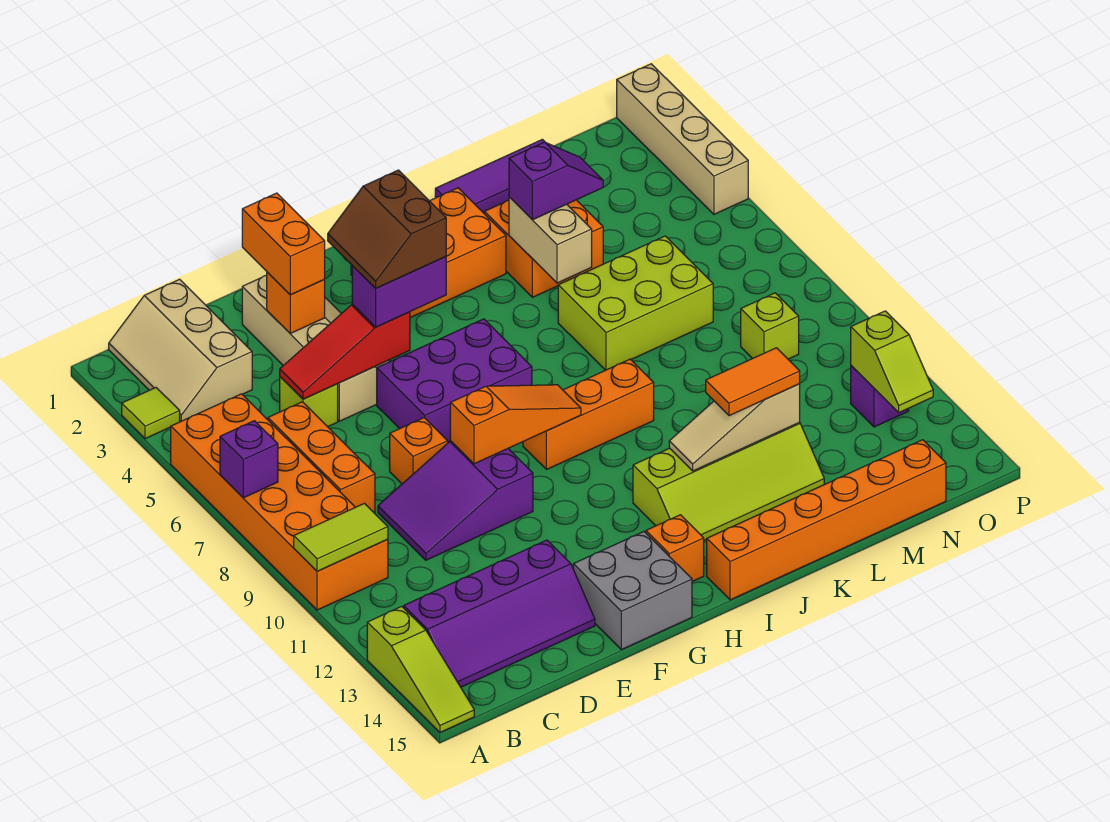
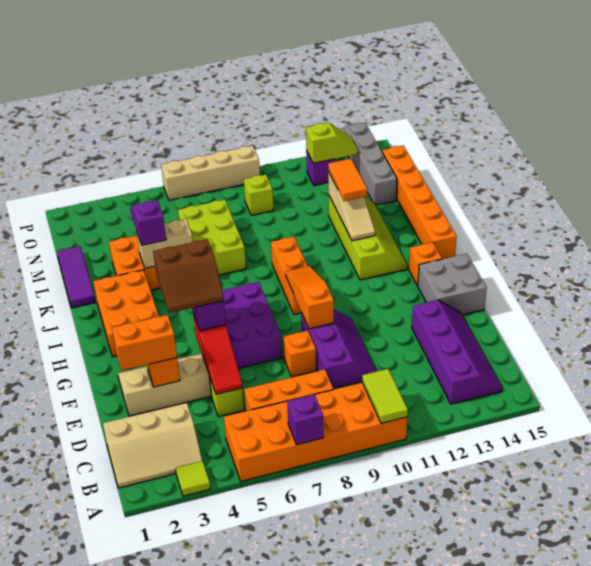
lime 1x3 slope [367,606,474,732] -> none
purple 2x3 slope [378,441,533,560] -> purple 2x3 slope turned to [301,310,376,388]
none -> grey 1x4 brick [344,123,397,205]
tan 1x4 brick [617,64,748,214] -> tan 1x4 brick moved to [161,146,260,200]

